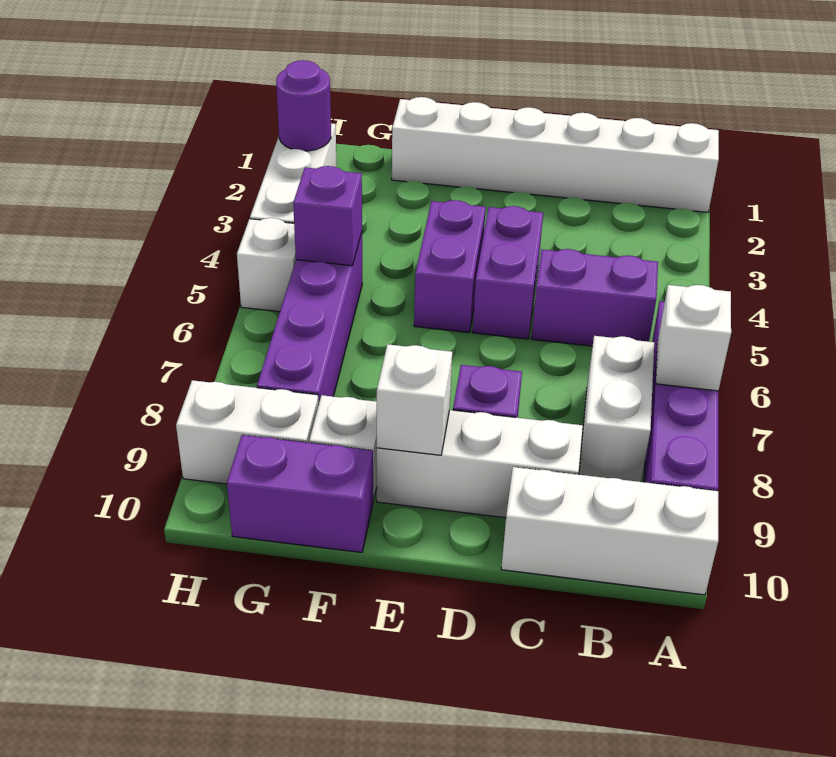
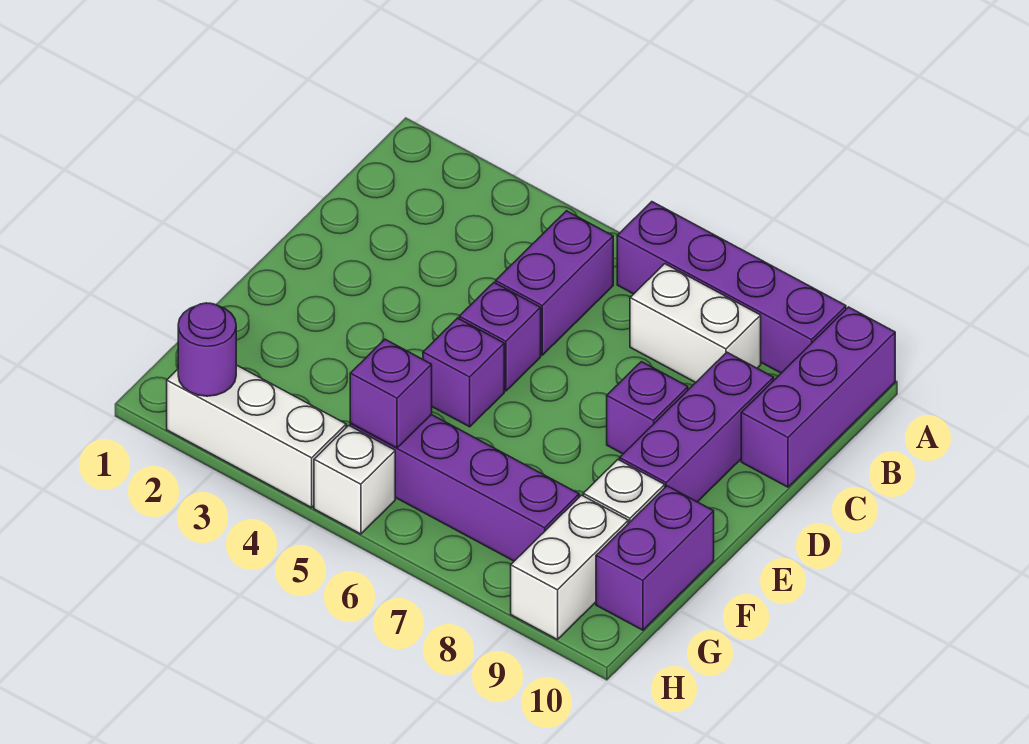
white 1x6 brick [392,97,719,212] -> none
white 1x1 brick [656,285,731,391] -> none
white 1x3 brick [501,467,718,595] -> purple 1x3 brick [741,307,895,487]
white 1x3 brick [377,410,583,518] -> purple 1x3 brick [620,352,774,502]
purple 1x2 brick [473,206,543,339] -> purple 1x1 brick [459,283,541,391]
purple 1x2 brick [414,200,486,332] -> purple 1x1 brick [423,318,504,427]
white 1x1 brick [377,344,452,455] -> none

